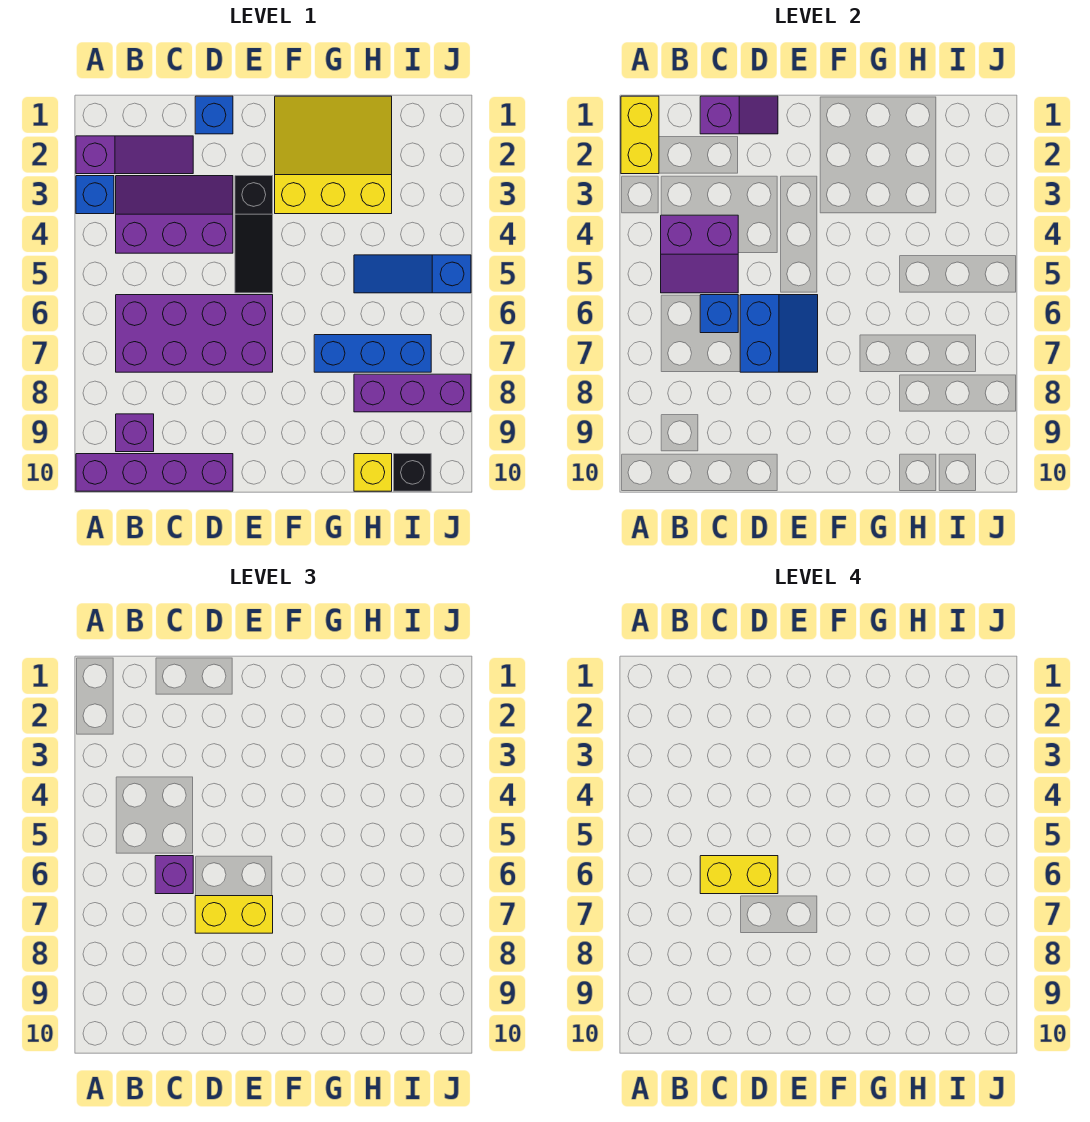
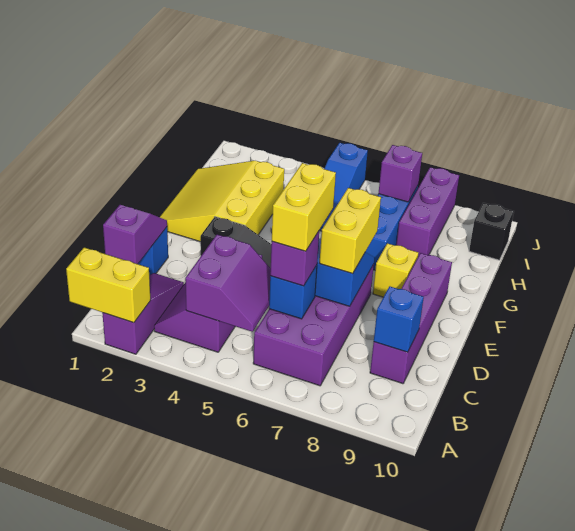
blue 1x1 brick [76,176,114,214] -> blue 1x1 brick moved to [374,286,424,352]
purple 1x4 brick [76,454,233,491] -> purple 1x4 brick moved to [370,253,452,384]
purple 1x1 brick [116,414,154,452] -> purple 1x1 brick moved to [378,145,422,202]
yellow 1x1 brick [354,454,392,491] -> yellow 1x1 brick moved to [373,243,419,297]

